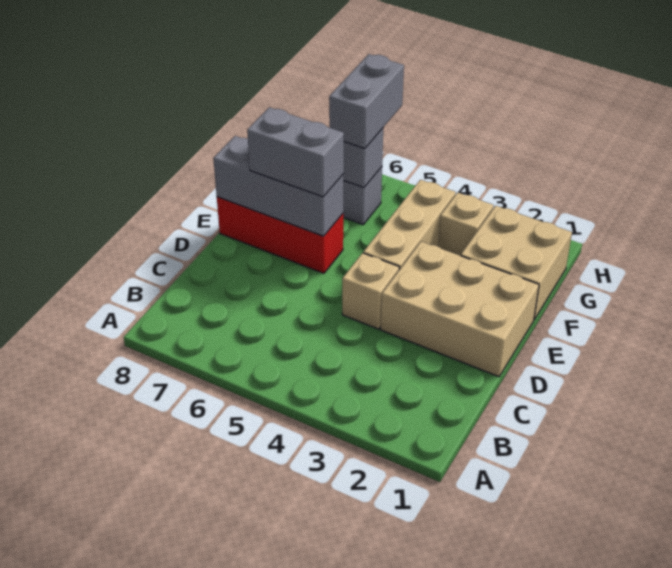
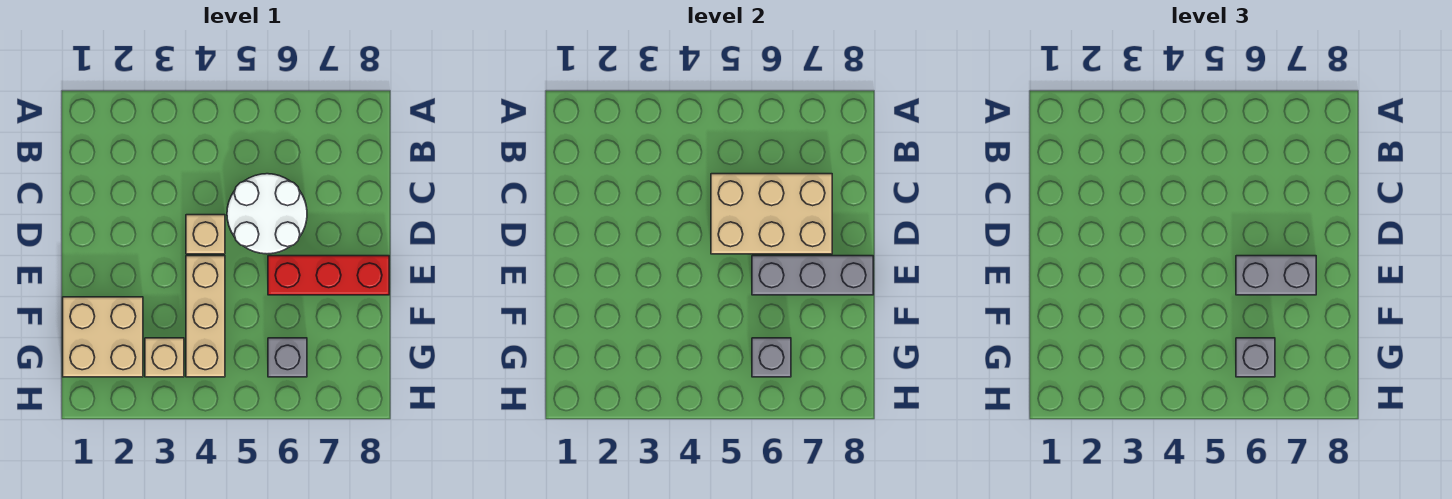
none -> white 2x2 round brick [227,174,307,254]
tan 2x3 brick [381,242,539,377] -> tan 2x3 brick moved to [711,174,832,254]
grey 1x2 brick [329,54,404,149] -> grey 1x1 brick [1236,338,1275,377]

